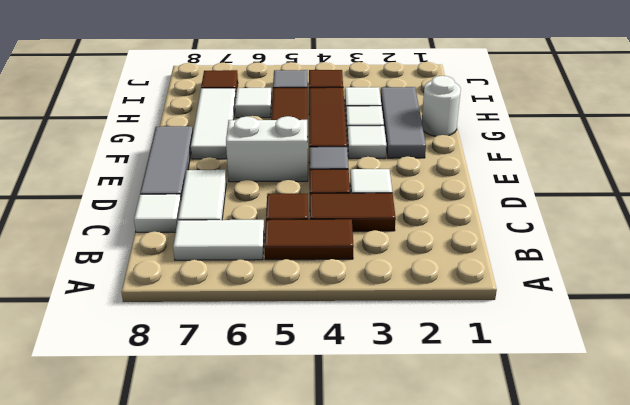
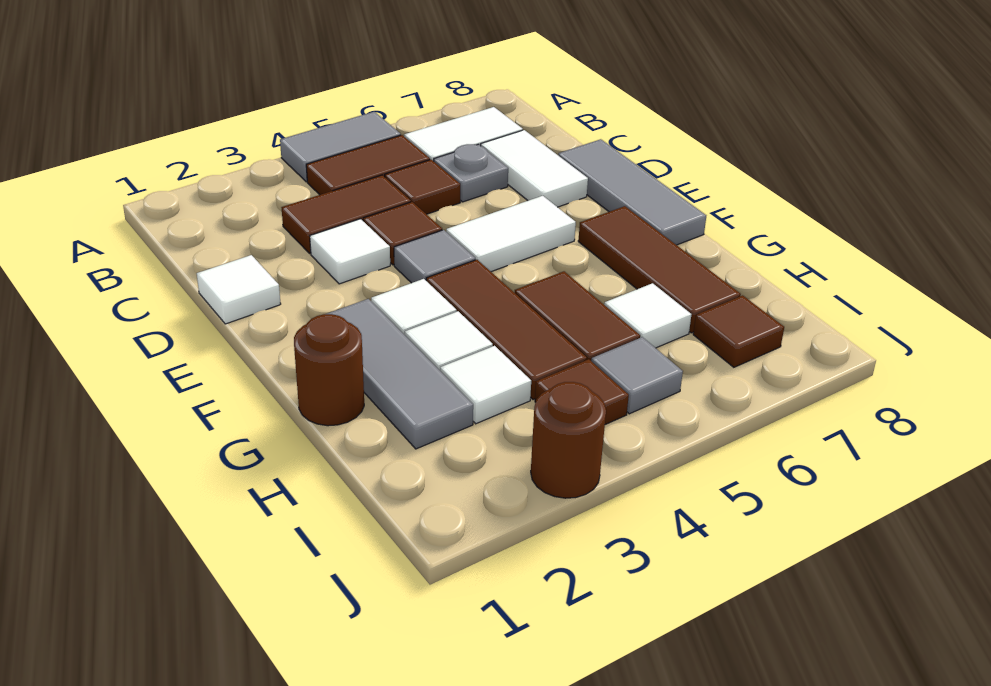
none -> grey 1x2 tile [280,112,401,182]
none -> grey 1x1 plate [434,144,508,202]
white 1x1 tile [134,194,181,232] -> white 1x1 tile moved to [197,255,281,324]
white 1x2 brick [226,116,308,182] -> white 1x2 tile [446,196,576,272]
white 1x3 tile [191,88,236,159] -> brown 1x3 tile [578,206,741,333]
white 1x1 round brick [422,76,461,136] -> brown 1x1 round brick [294,314,364,426]
none -> brown 1x1 round brick [531,382,606,498]

